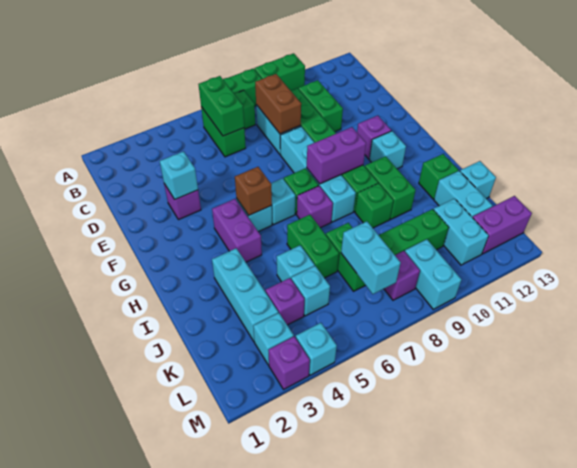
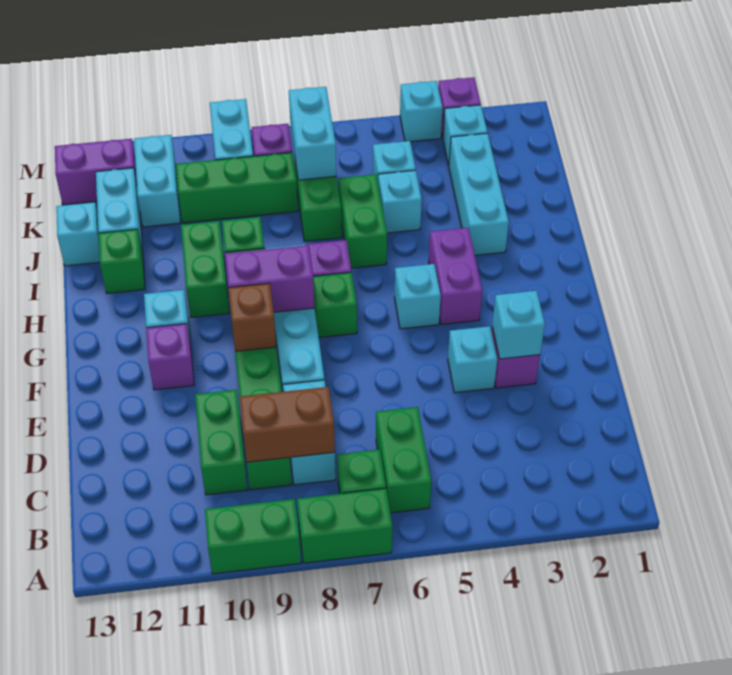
green 1x2 brick [198,76,244,136] -> none
brown 1x2 brick [255,74,301,134] -> brown 1x2 brick turned to [240,387,335,462]
brown 1x1 brick [235,167,272,215] -> brown 1x1 brick moved to [228,283,276,352]
cyan 1x1 brick [271,178,295,225] -> cyan 1x1 brick moved to [448,326,497,393]
purple 1x1 brick [265,278,304,325] -> none

